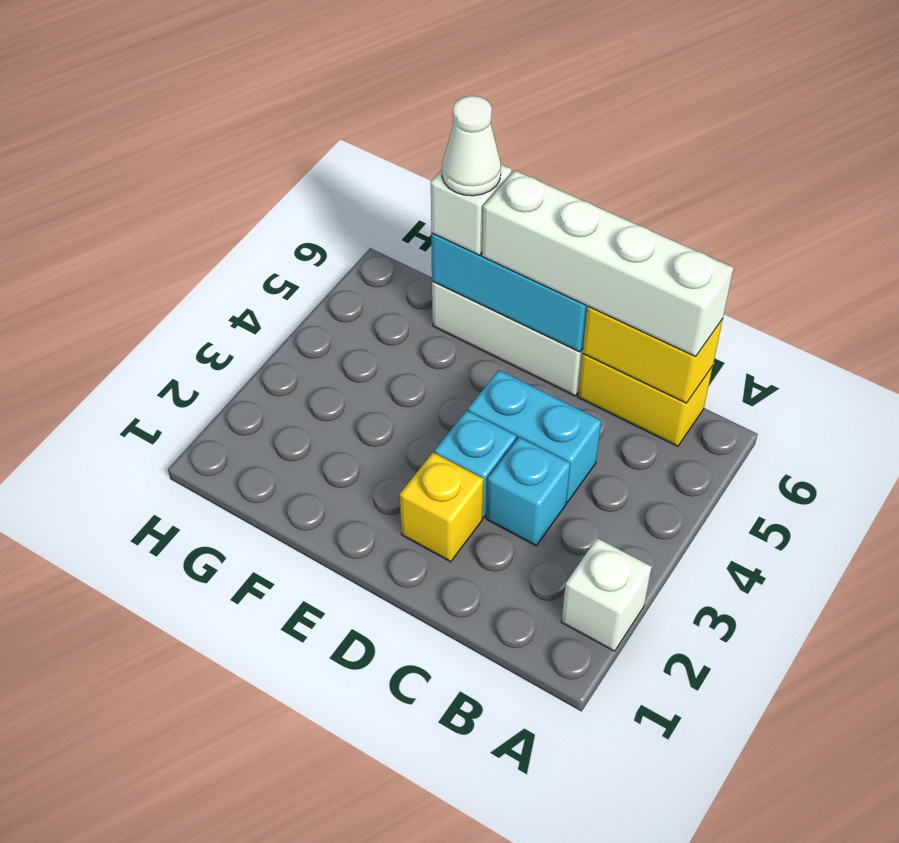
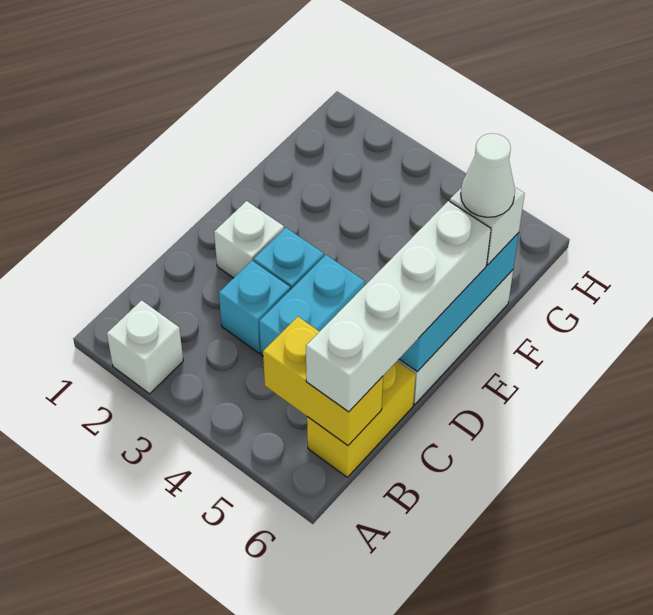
yellow 1x2 brick [583,307,723,403] -> yellow 1x2 brick turned to [263,317,383,446]
yellow 1x1 brick [400,452,484,562] -> white 1x1 brick [214,201,284,278]

